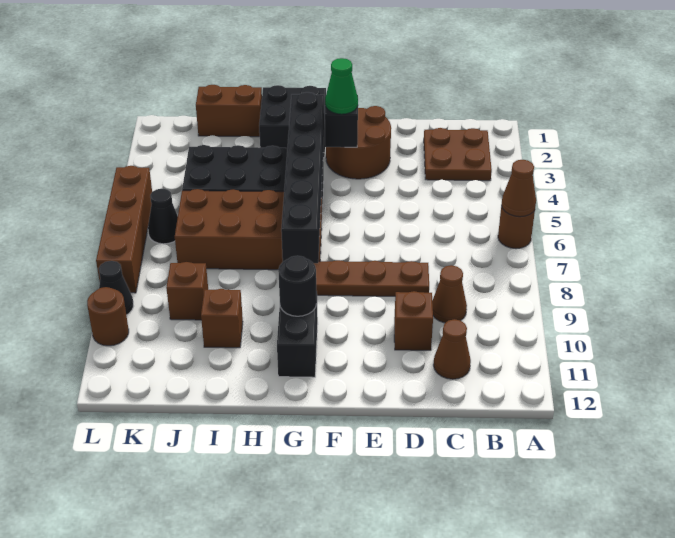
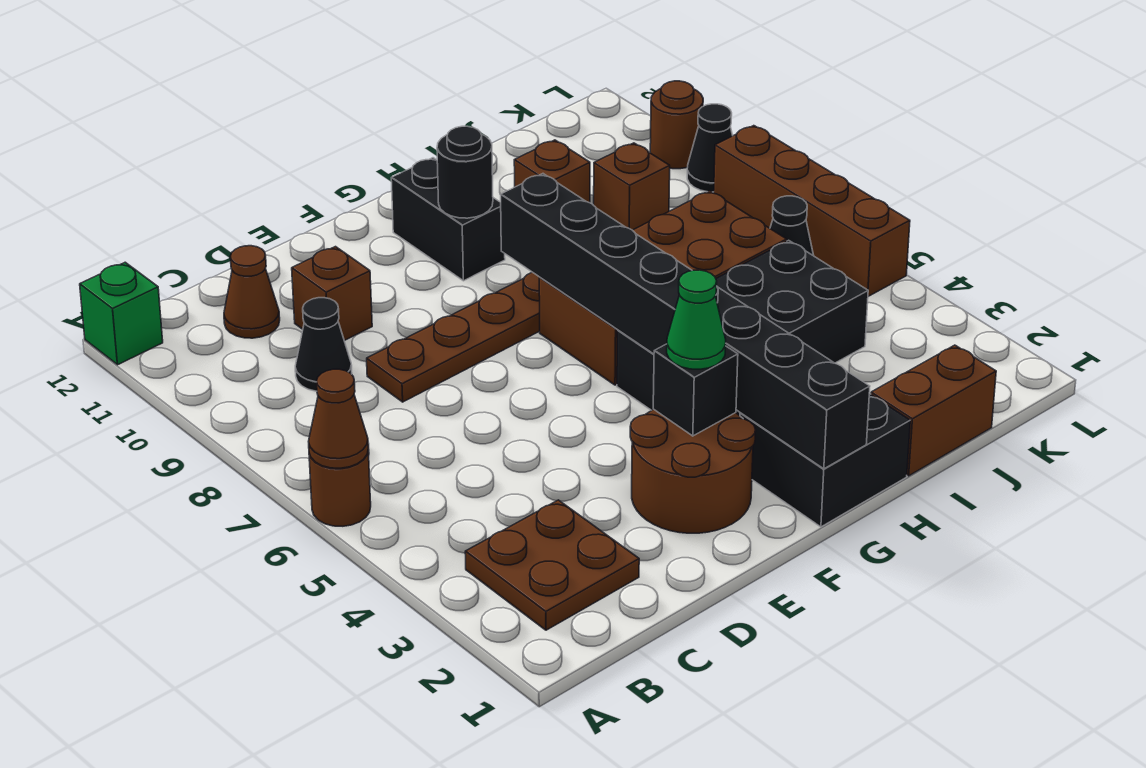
none -> green 1x1 brick [80,262,163,365]
brown 1x1 cone [432,265,467,323] -> black 1x1 cone [295,298,352,391]
black 1x6 brick [281,92,324,263] -> black 1x8 brick [501,174,870,469]

